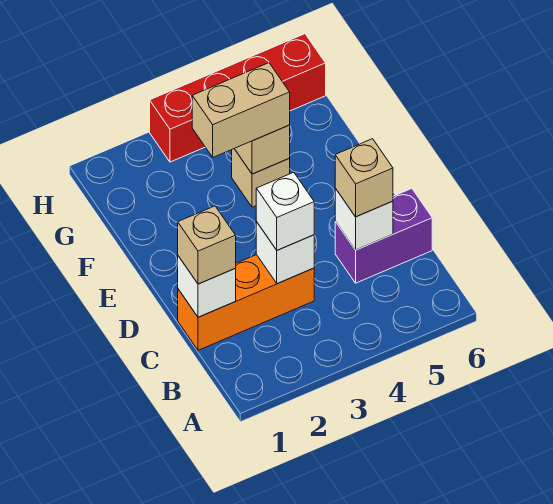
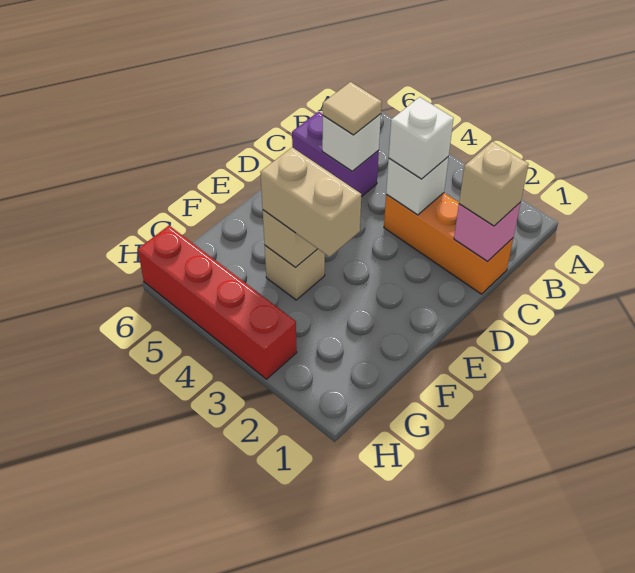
white 1x1 brick [178,256,236,317] -> pink 1x1 brick [454,202,521,262]
tan 1x1 brick [335,139,393,217] -> tan 1x1 tile [323,82,382,135]

